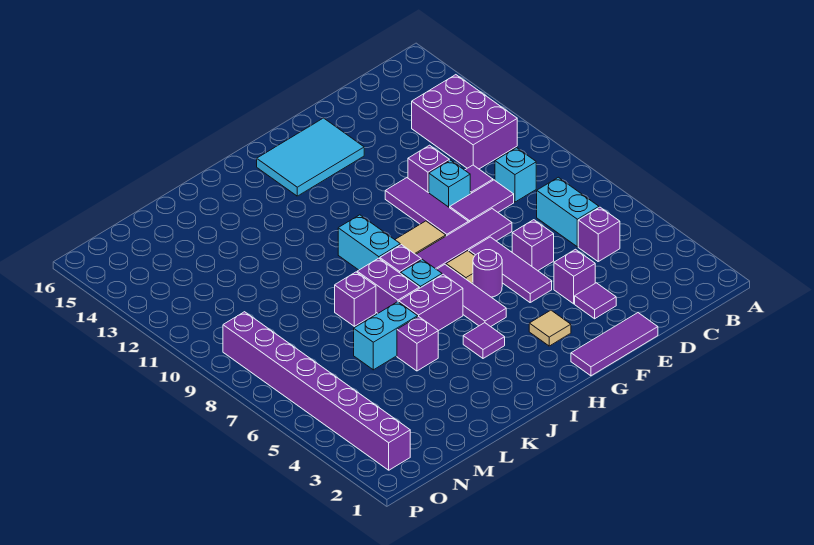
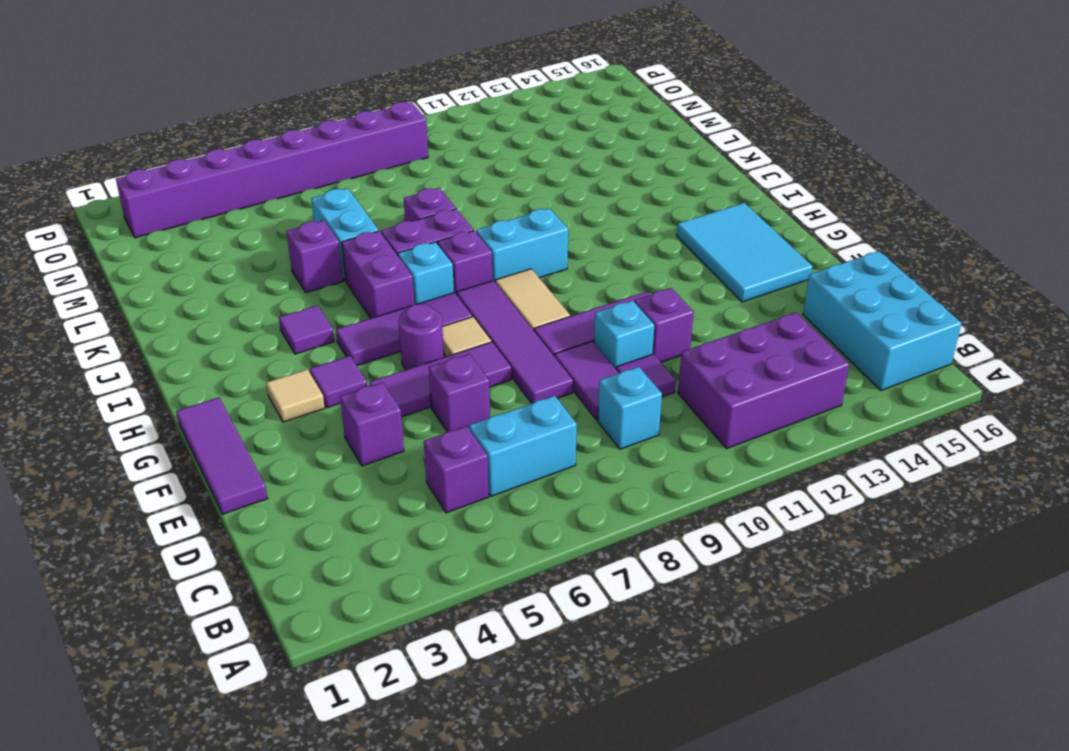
none -> cyan 2x3 brick [803,251,962,390]
purple 1x1 tile [575,283,616,319] -> purple 1x1 tile moved to [310,356,367,408]

